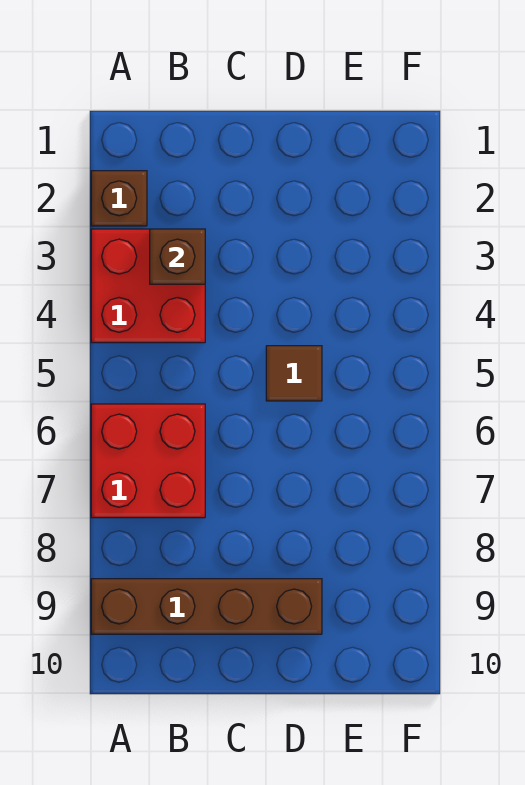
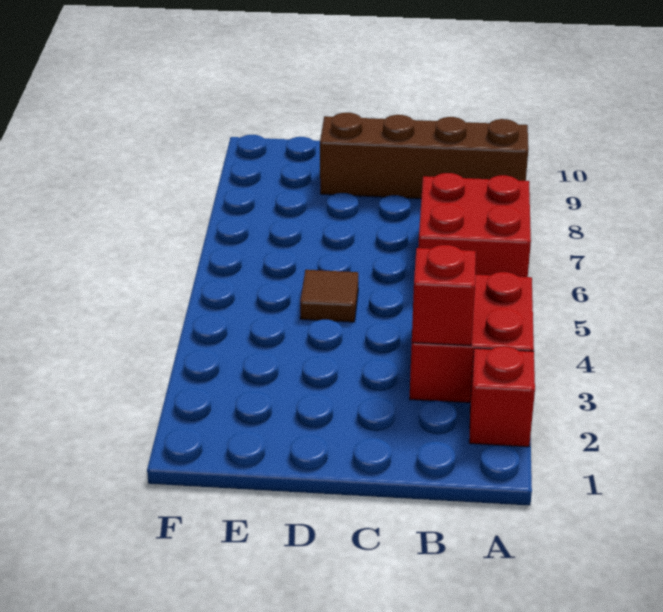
brown 1x1 brick [91,171,147,226] -> red 1x1 brick [469,346,535,447]
brown 1x1 brick [150,229,205,284] -> red 1x1 brick [412,245,476,346]

